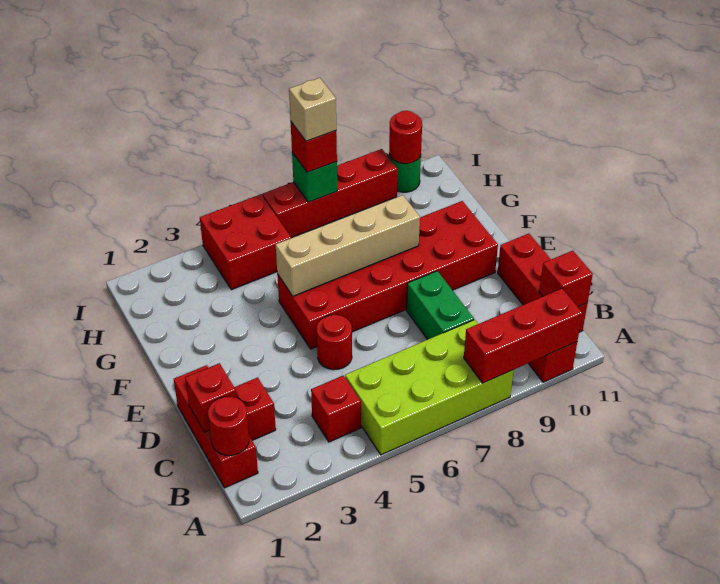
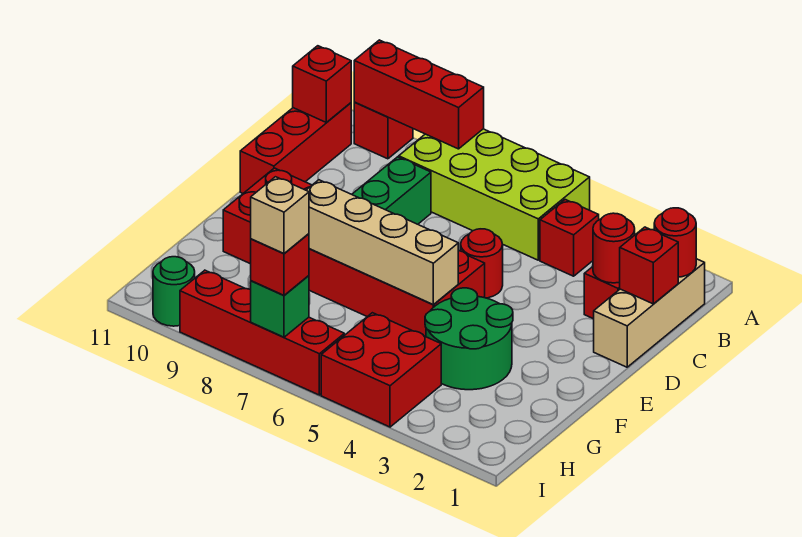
red 1x3 brick [174,365,258,488] -> tan 1x3 brick [594,259,705,367]
none -> green 2x2 round brick [425,288,513,390]
red 1x1 round brick [389,111,422,164] -> red 1x1 round brick moved to [593,213,635,283]

